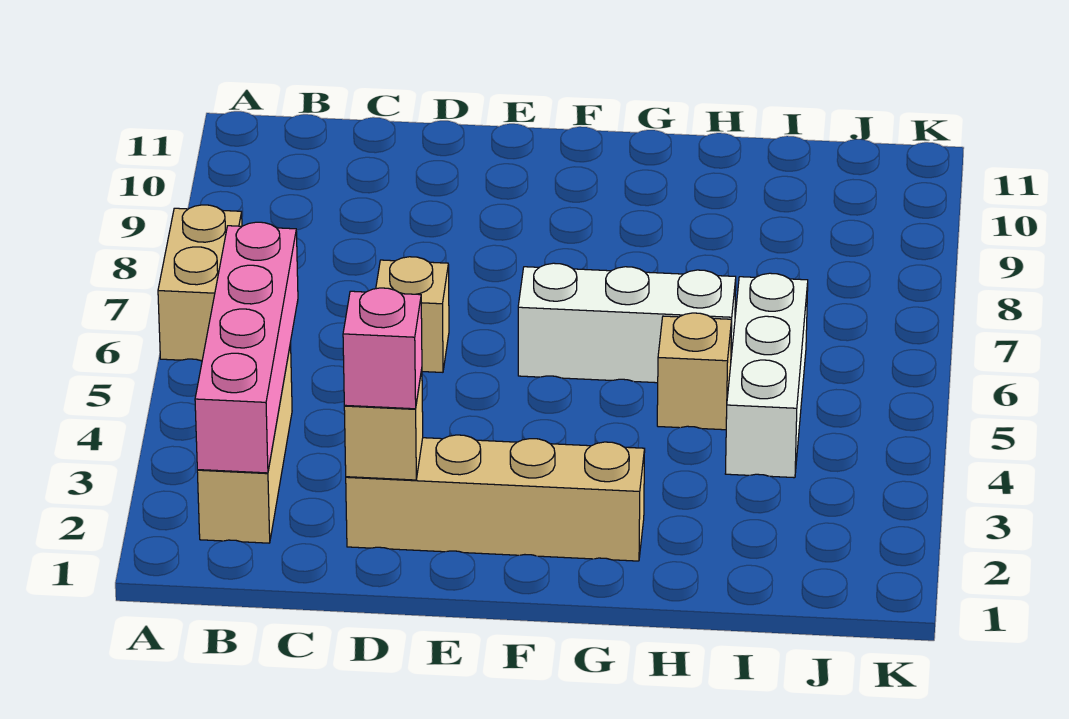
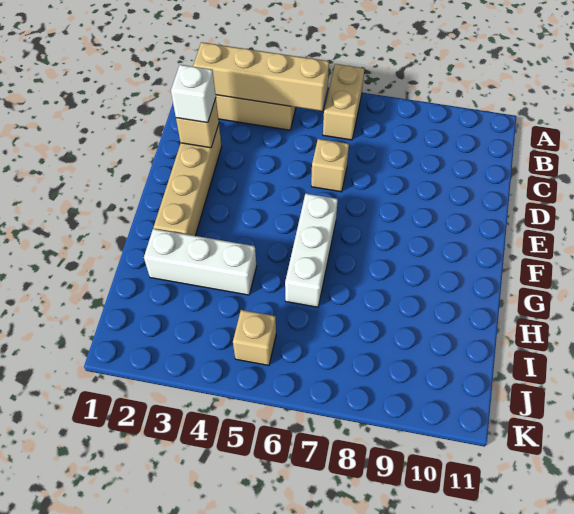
tan 1x2 brick [158,205,242,361] -> tan 1x2 brick turned to [323,64,364,140]
pink 1x4 brick [195,222,298,473] -> tan 1x4 brick [193,42,329,111]
pink 1x1 brick [343,288,422,409] -> white 1x1 brick [171,65,216,123]
tan 1x1 brick [657,313,732,430] -> tan 1x1 brick moved to [233,310,276,365]
white 1x3 brick [725,273,808,478] -> white 1x3 brick moved to [144,229,257,295]

